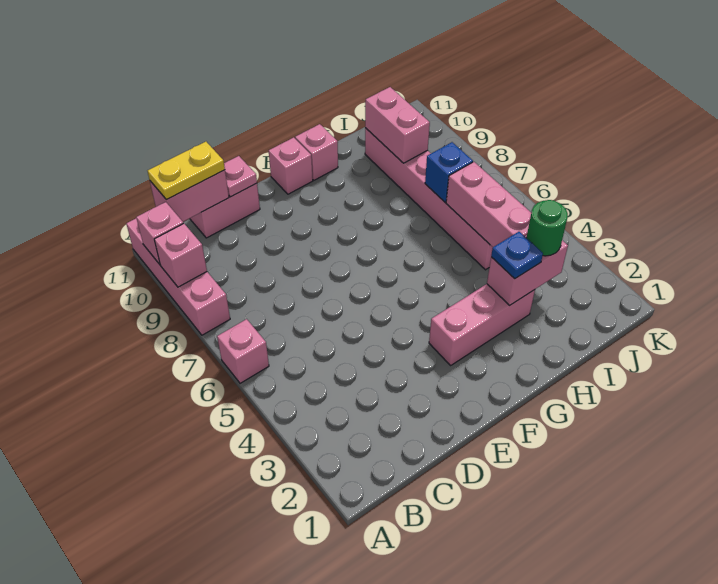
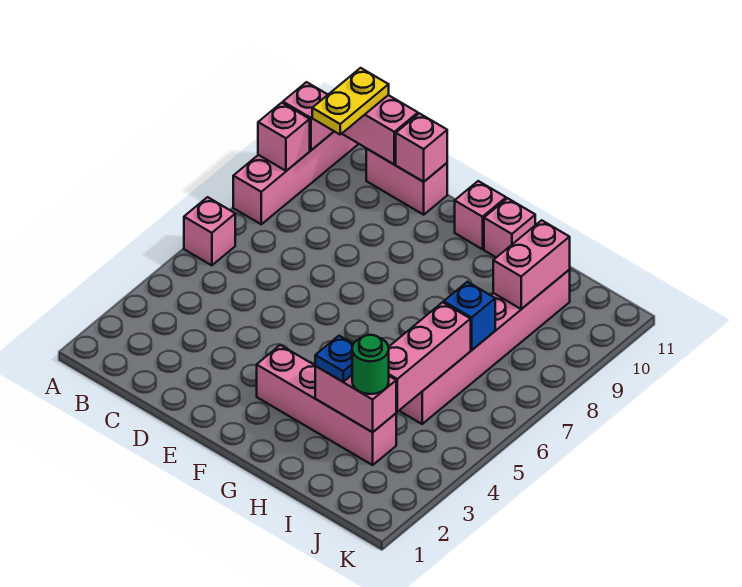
yellow 1x2 plate [148,142,225,200] -> yellow 1x2 plate turned to [312,68,389,134]
pink 1x1 plate [224,156,257,197] -> pink 1x1 brick [396,113,447,182]
pink 1x3 brick [429,284,535,365] -> pink 1x4 brick [257,345,396,465]

